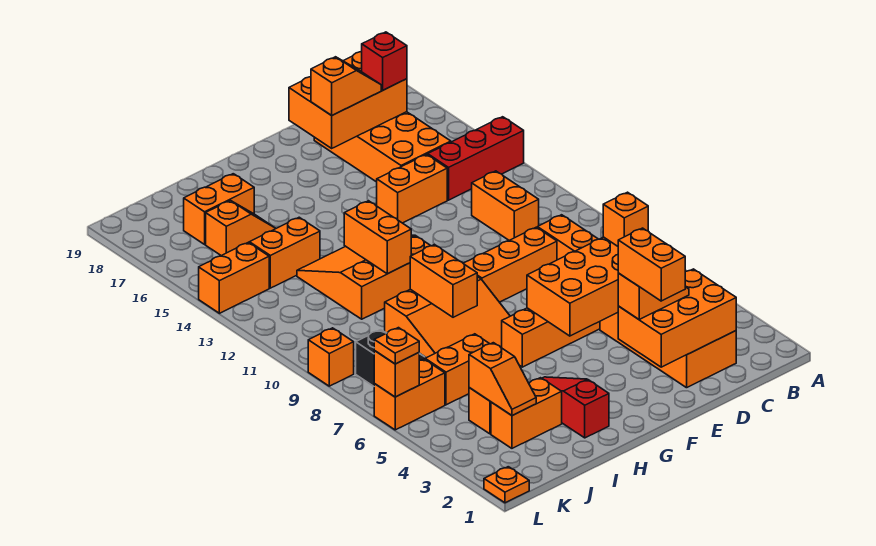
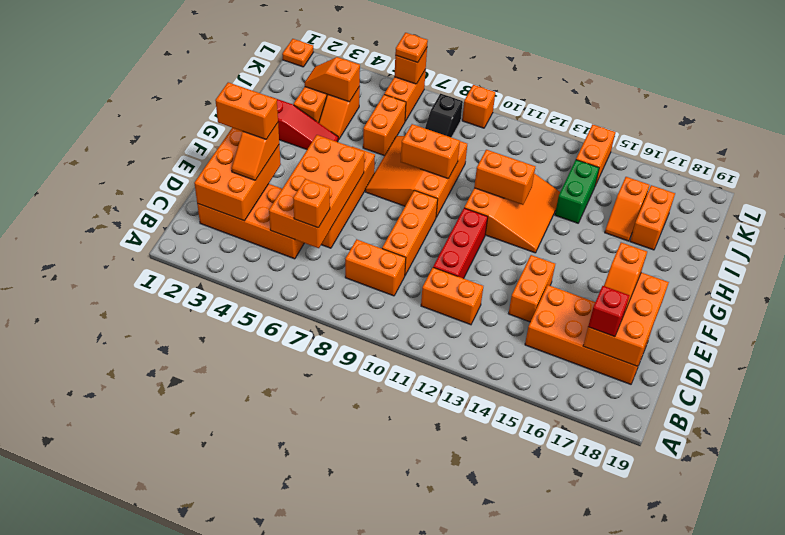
red 1x3 brick [428,117,524,200] -> red 1x3 brick moved to [433,208,488,279]
orange 1x2 brick [249,217,320,288] -> green 1x2 brick [555,160,599,223]

